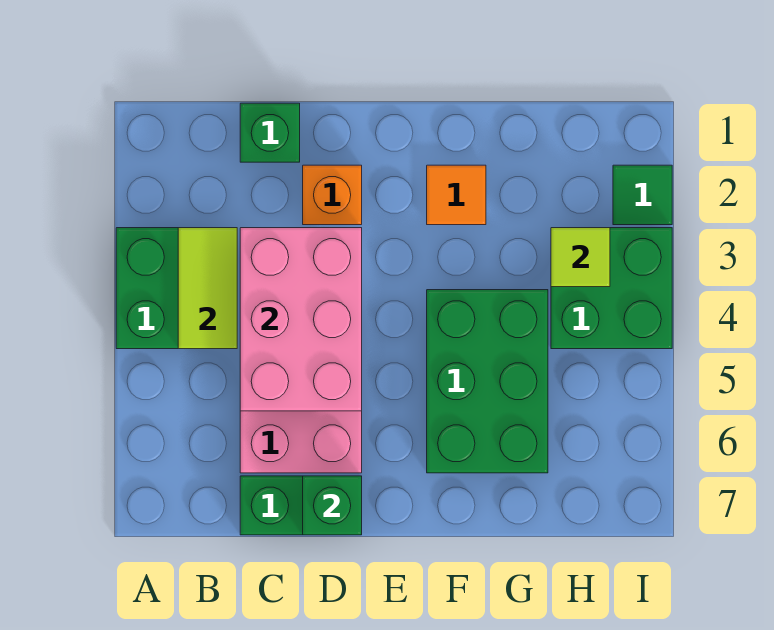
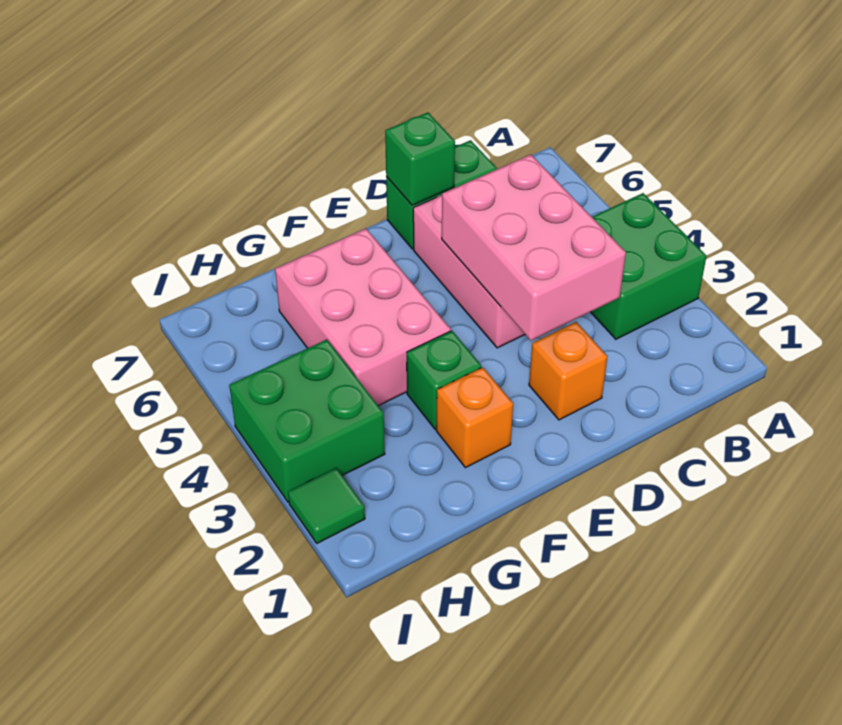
lime 1x2 tile [178,228,237,349] -> none
green 1x1 brick [240,103,300,162] -> green 1x1 brick moved to [407,331,481,429]
orange 1x1 tile [427,165,486,225] -> orange 1x1 brick [436,367,513,468]
green 2x3 brick [427,290,548,473] -> pink 2x3 brick [275,228,451,406]
lime 1x1 tile [551,228,610,287] -> none

